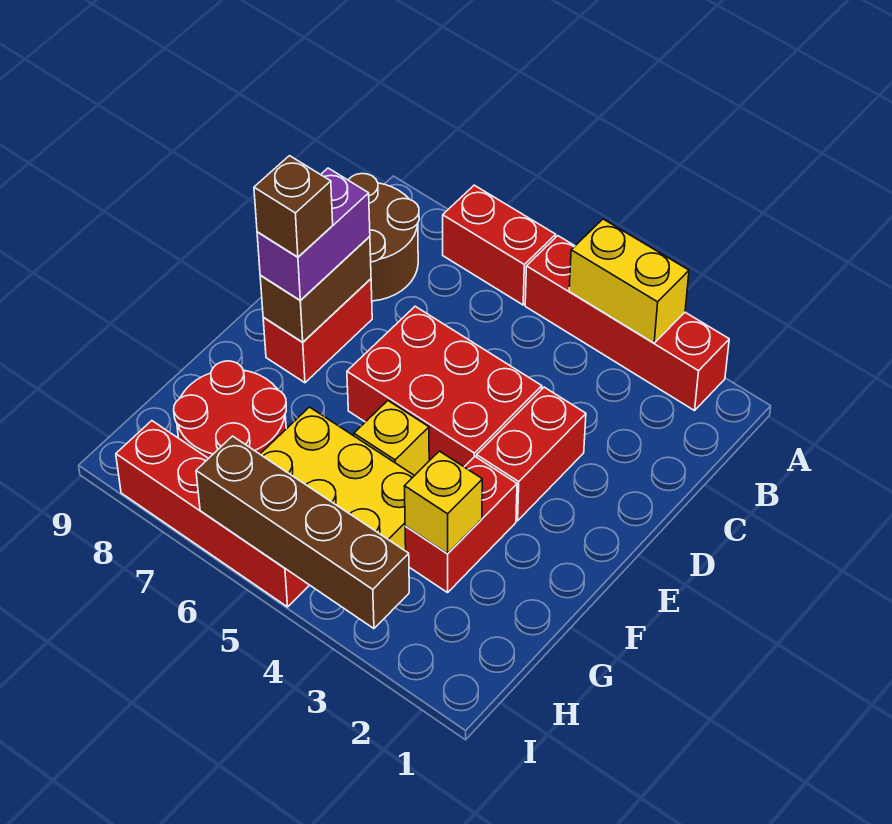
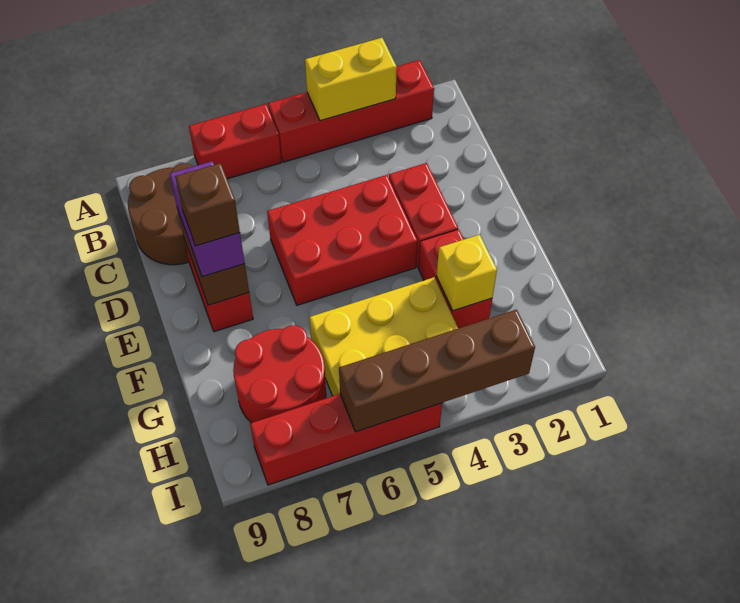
yellow 1x1 brick [354,401,429,476] -> none

